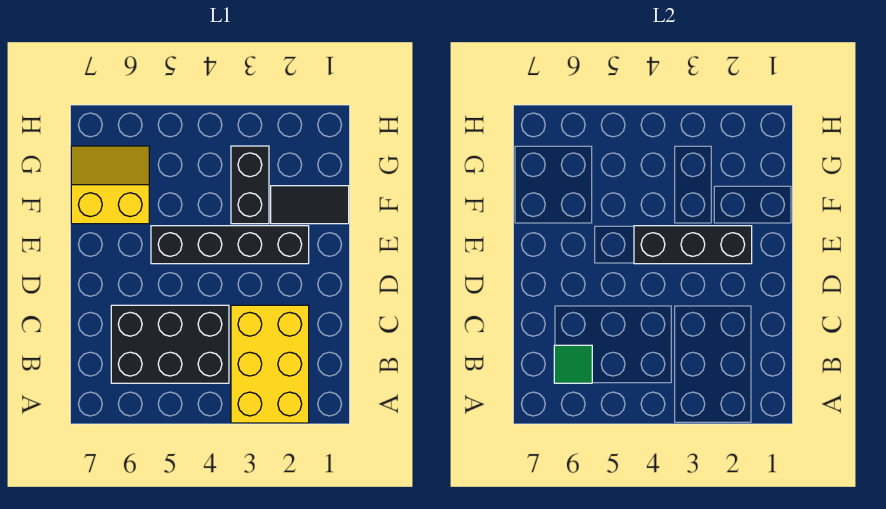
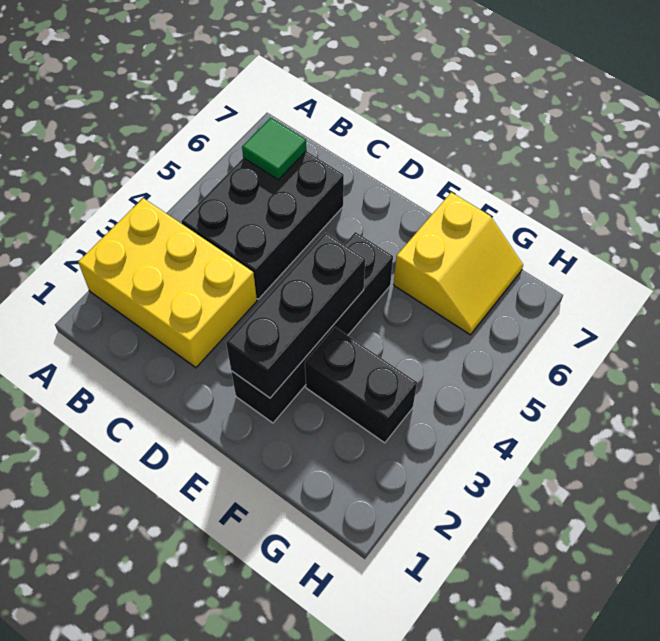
black 1x2 tile [271,186,349,224] -> none

